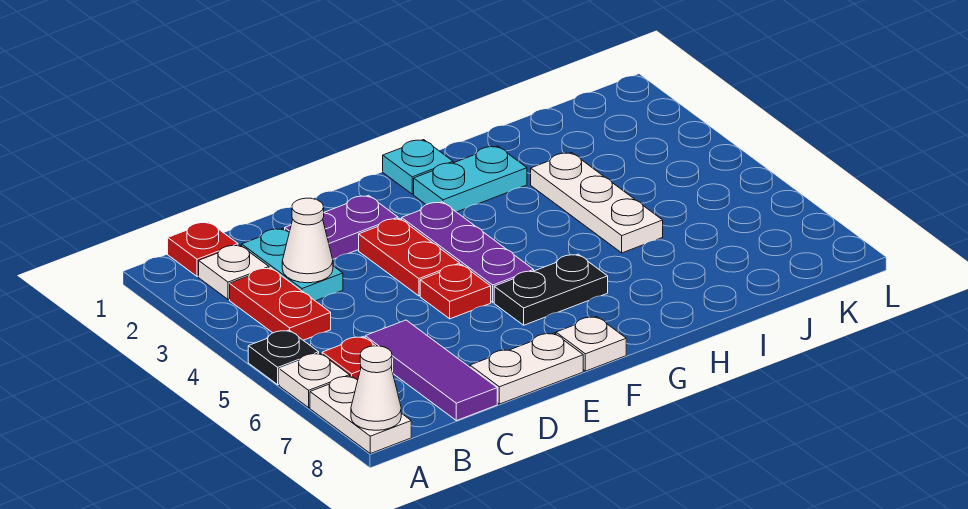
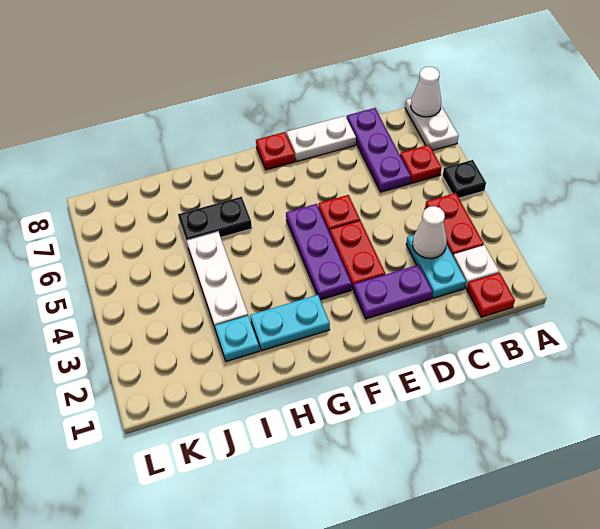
white 1x1 plate [279,353,350,408] -> none
purple 1x3 tile [365,320,497,421] -> purple 1x3 plate [347,108,411,192]
black 1x2 plate [494,254,608,325] -> black 1x2 plate moved to [178,197,252,243]
white 1x1 plate [556,317,626,371] -> red 1x1 plate [256,132,295,170]
cyan 1x1 plate [383,140,453,194] -> cyan 1x1 plate moved to [215,316,260,362]

